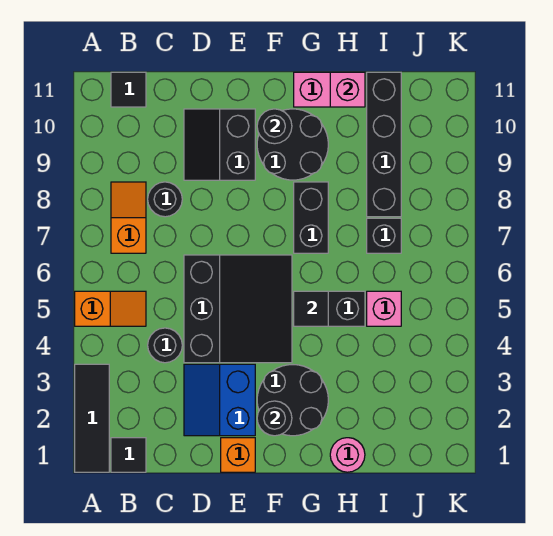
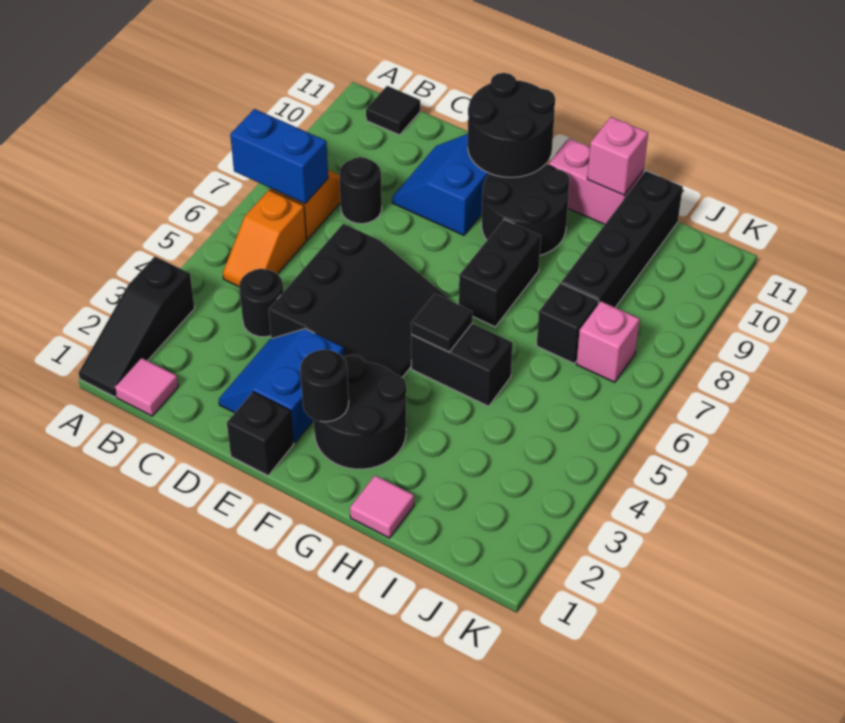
black 1x3 tile [75,364,109,472] -> black 1x3 slope [79,257,195,397]
orange 1x2 slope [75,291,146,326] -> orange 1x2 slope turned to [223,190,306,287]
none -> blue 1x2 brick [230,109,328,204]
black 1x1 tile [111,438,146,472] -> pink 1x1 tile [115,358,178,416]
black 2x2 slope [184,109,255,180] -> blue 2x2 slope [392,134,489,235]
orange 1x1 brick [221,438,255,472] -> black 1x1 brick [227,392,294,476]
black 1x1 round brick [257,109,292,144] -> black 2x2 round brick [468,73,555,177]
pink 1x1 round brick [330,438,365,472] -> pink 1x1 tile [350,475,414,538]
pink 1x1 brick [367,291,401,326] -> pink 1x1 brick moved to [576,301,640,382]

